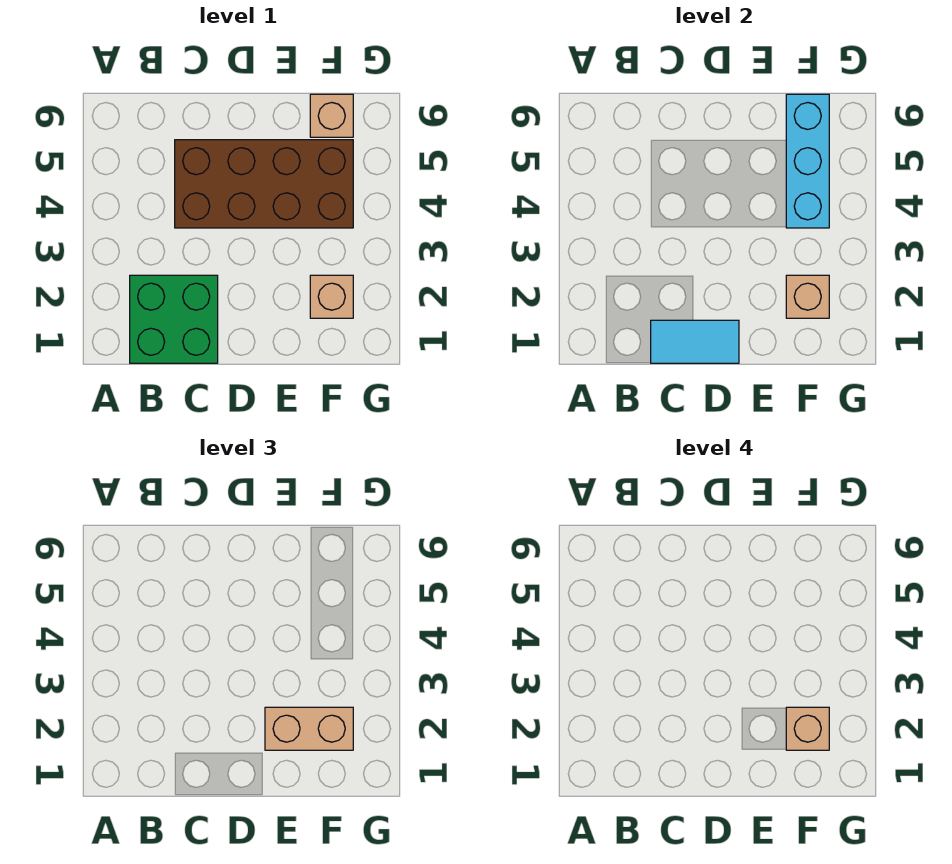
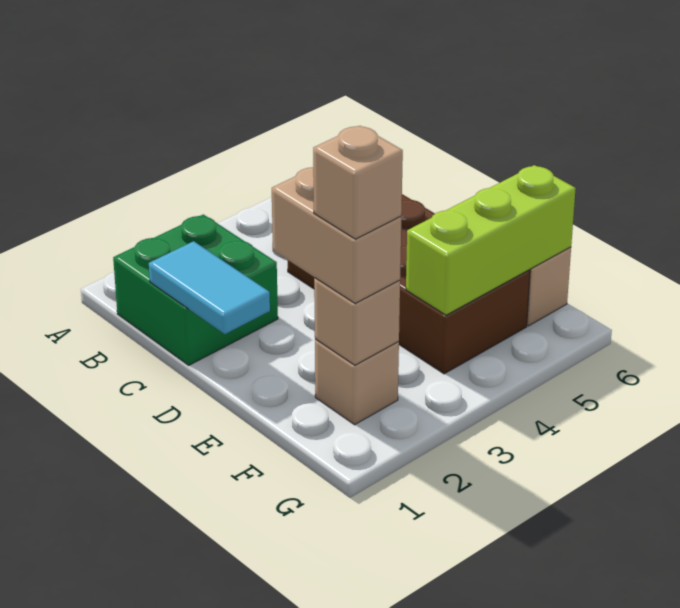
cyan 1x3 brick [786,94,829,228] -> lime 1x3 brick [406,165,576,315]

